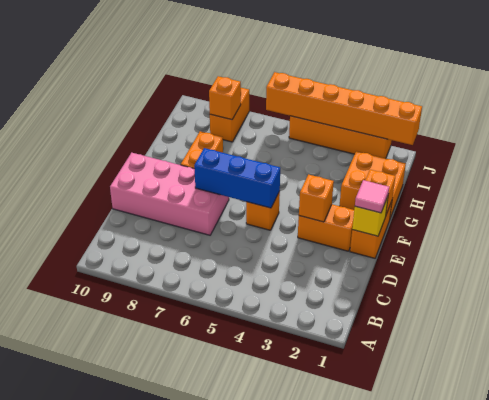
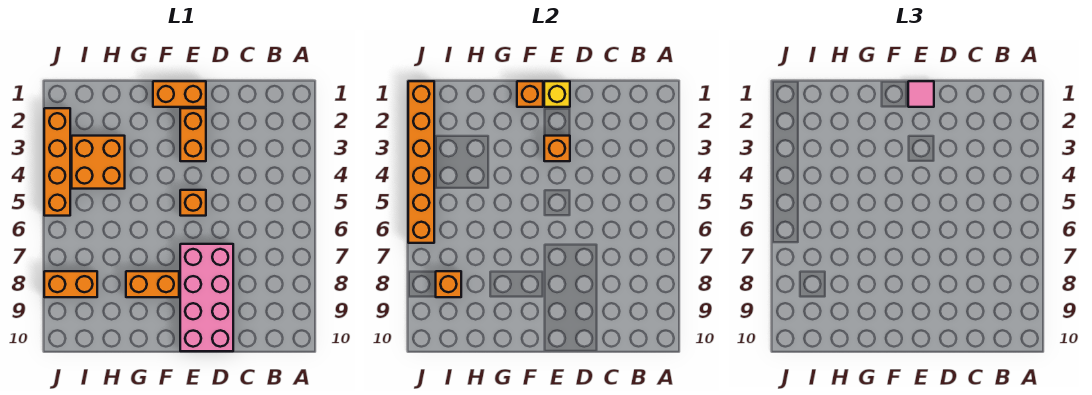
blue 1x3 brick [194,148,280,208] -> none
orange 2x2 brick [340,151,406,218] -> orange 2x2 brick moved to [72,136,125,189]

